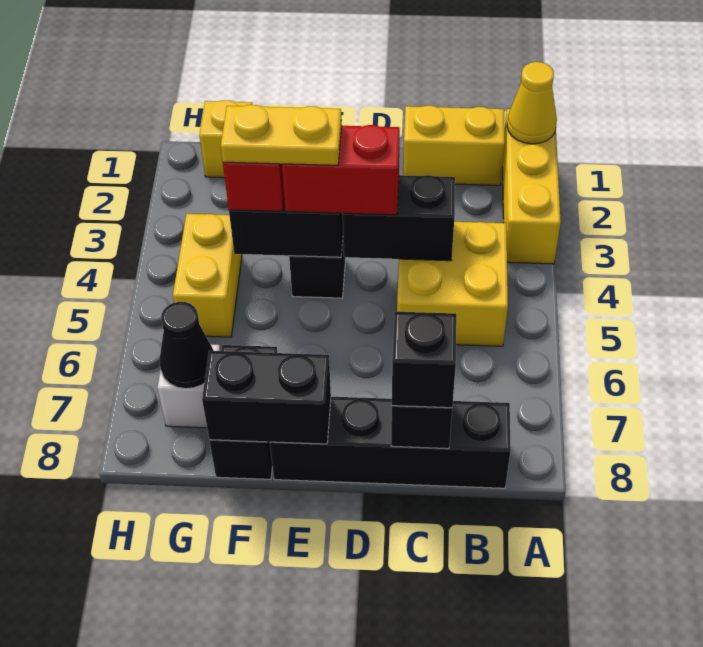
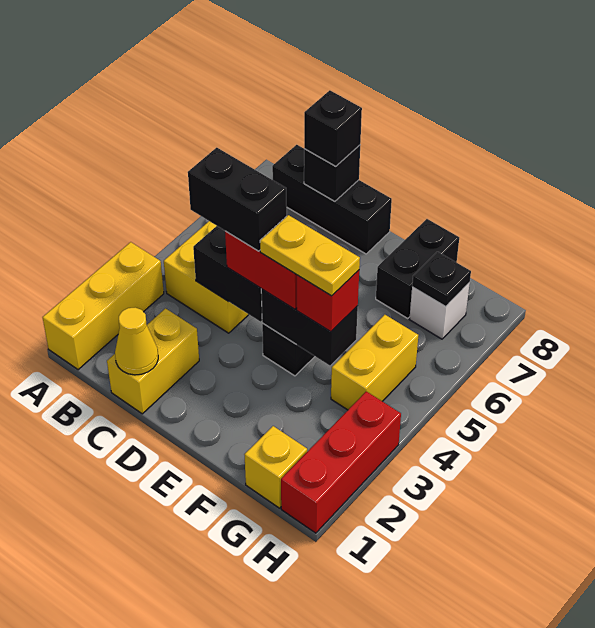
yellow 1x1 cone [507,62,557,144] -> yellow 1x1 cone moved to [115,308,158,375]
yellow 1x2 brick [403,106,505,185] -> yellow 1x2 brick turned to [107,308,199,414]
black 1x4 brick [270,397,511,488] -> black 1x3 brick [272,145,392,254]
black 1x2 brick [202,351,331,444] -> black 1x2 brick moved to [188,148,287,251]
black 1x1 cone [160,302,214,389] -> black 1x1 plate [412,252,471,307]
none -> red 1x3 brick [281,391,401,533]

